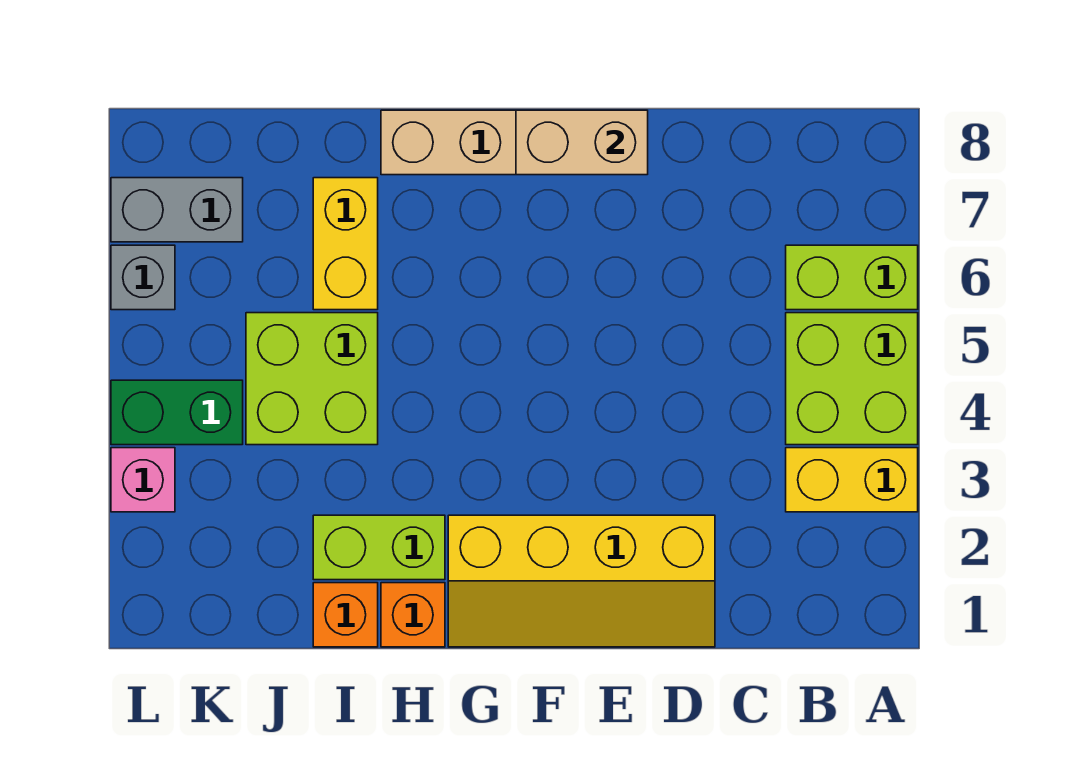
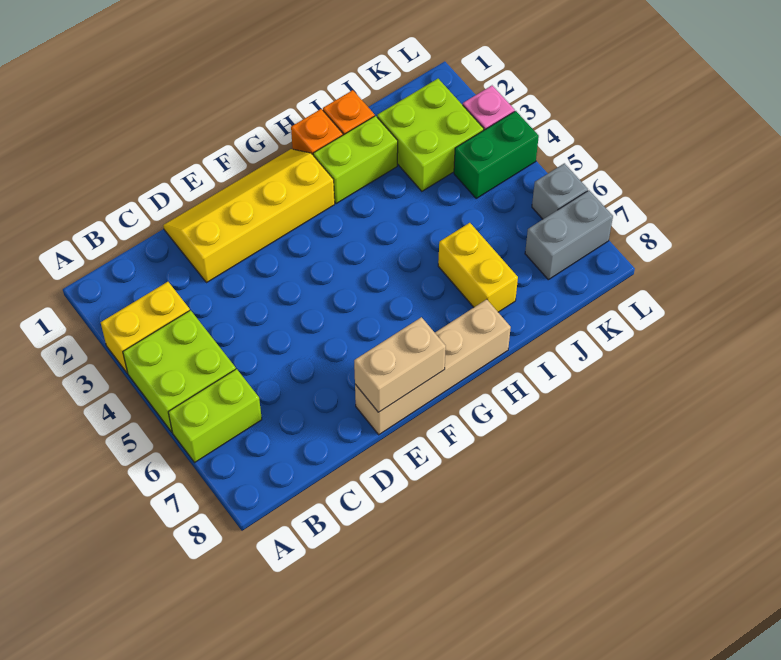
lime 2x2 brick [246,313,378,445] -> lime 2x2 brick moved to [377,79,484,191]

